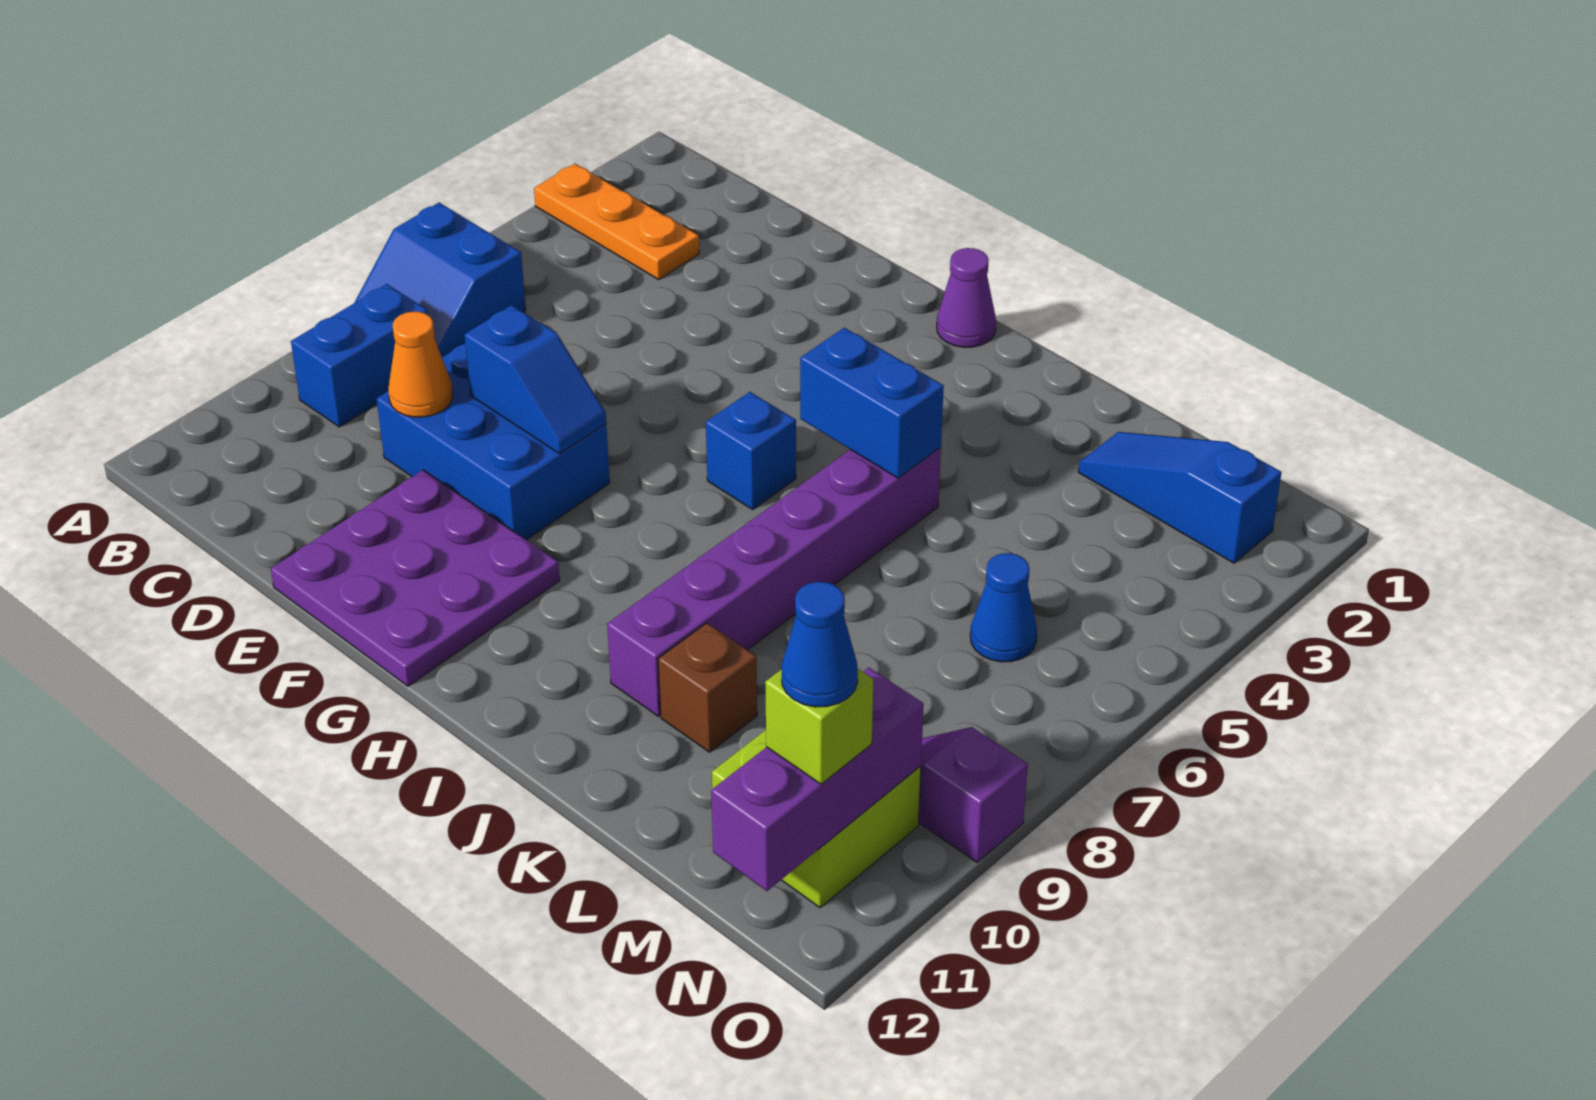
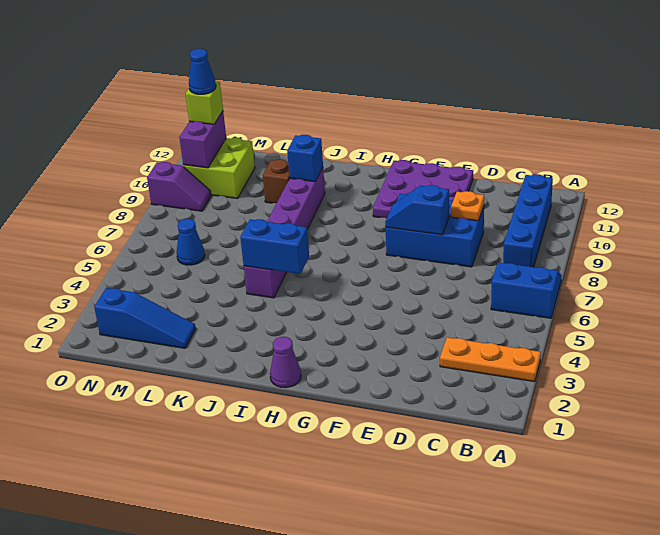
blue 1x2 brick [291,284,428,427] -> blue 1x4 brick [503,174,553,267]
orange 1x1 cone [388,312,453,417] -> orange 1x1 plate [451,191,484,221]
blue 1x1 brick [706,392,796,510] -> blue 1x1 brick moved to [287,135,323,182]
purple 1x3 brick [711,668,924,891] -> purple 1x2 brick [179,111,226,168]

